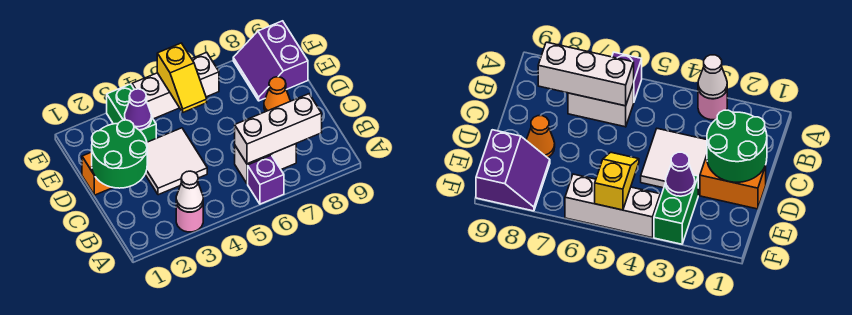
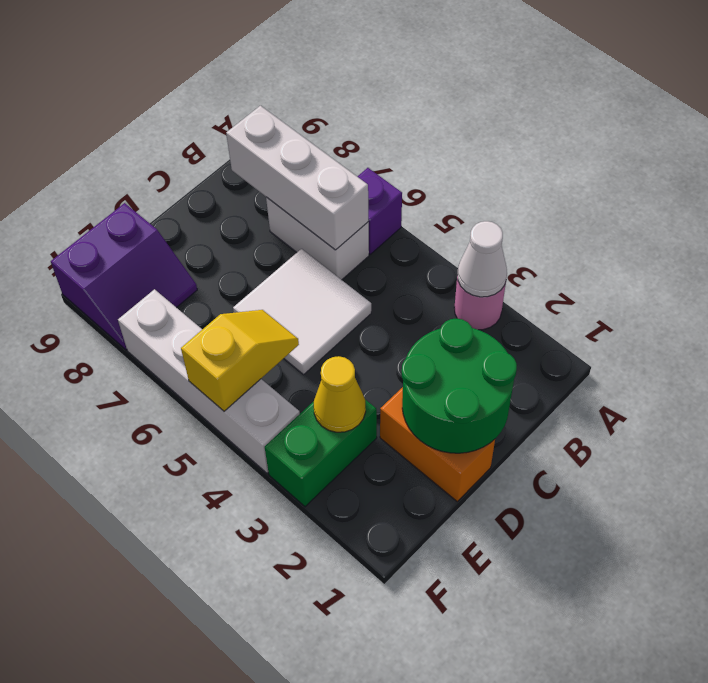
white 2x2 tile [145,128,207,195] -> white 2x2 tile moved to [233,249,371,375]
orange 1x1 cone [264,77,290,112] -> none
purple 1x1 cone [125,89,151,130] -> yellow 1x1 cone [314,356,366,432]
white 1x3 brick [132,52,219,119] -> white 1x4 brick [118,289,300,473]

